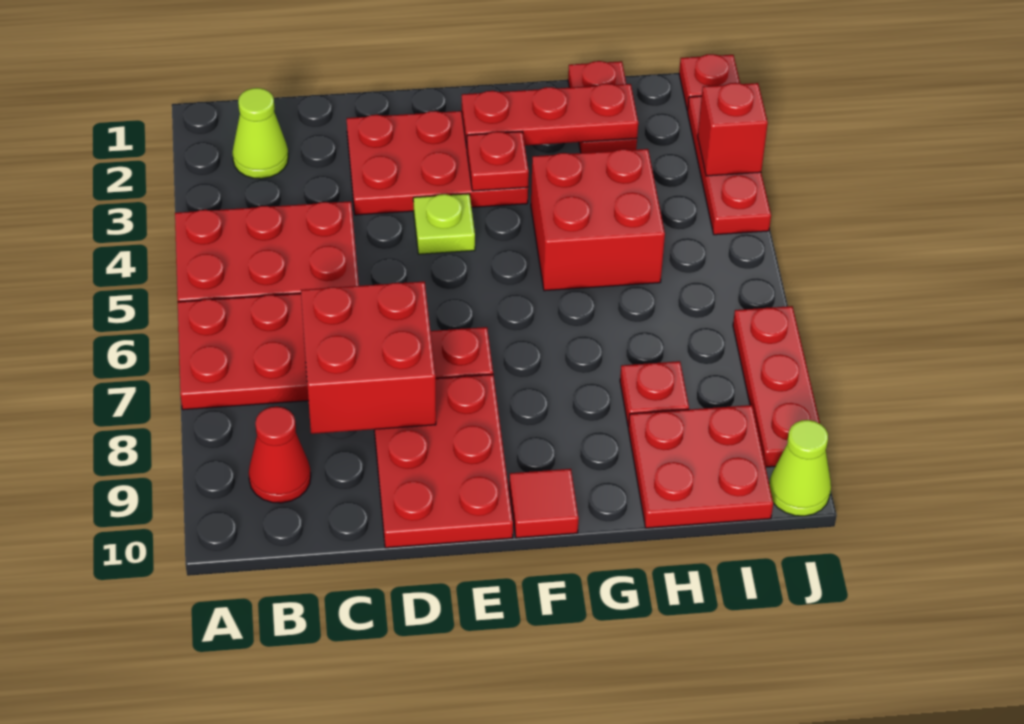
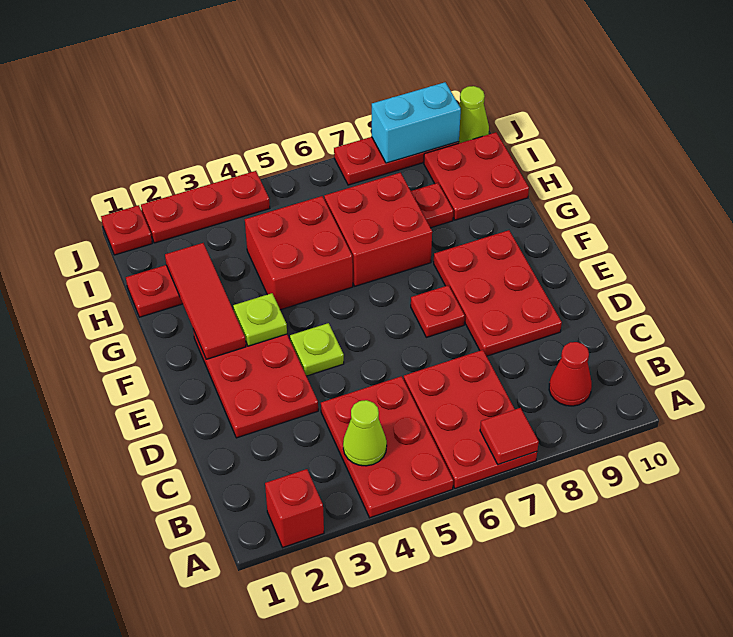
lime 1x1 cone [232,88,288,179] -> lime 1x1 cone moved to [343,400,387,466]
red 2x2 brick [301,281,436,434] -> red 2x2 brick moved to [324,173,432,286]
red 2x3 plate [374,374,513,548] -> red 2x3 plate turned to [434,230,562,356]
red 1x3 plate [462,84,638,148] -> red 1x3 tile [165,243,246,359]
red 1x1 plate [467,132,529,191] -> lime 1x1 plate [233,293,287,346]
red 1x1 tile [509,469,579,538] -> red 1x1 tile moved to [480,408,539,465]
red 1x1 brick [698,83,768,176] -> red 1x1 brick moved to [265,469,324,547]
none -> cyan 1x2 brick [372,82,461,163]

